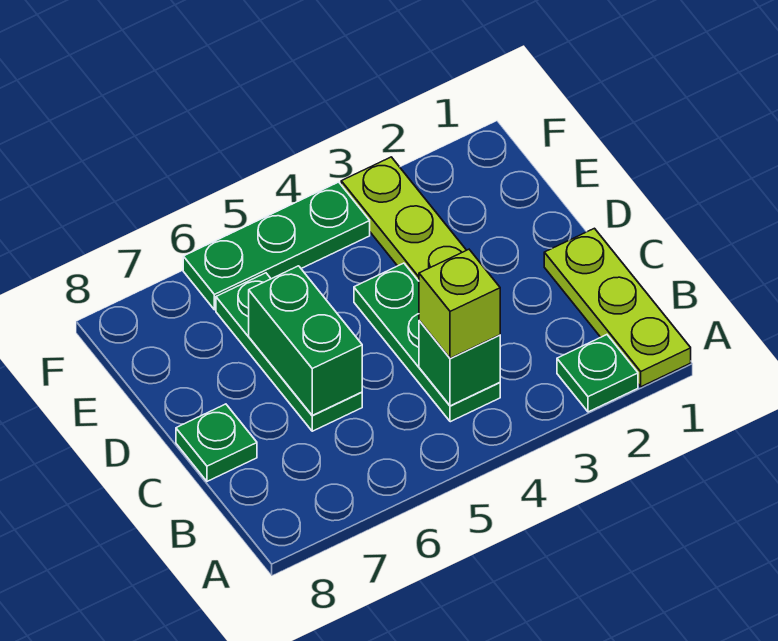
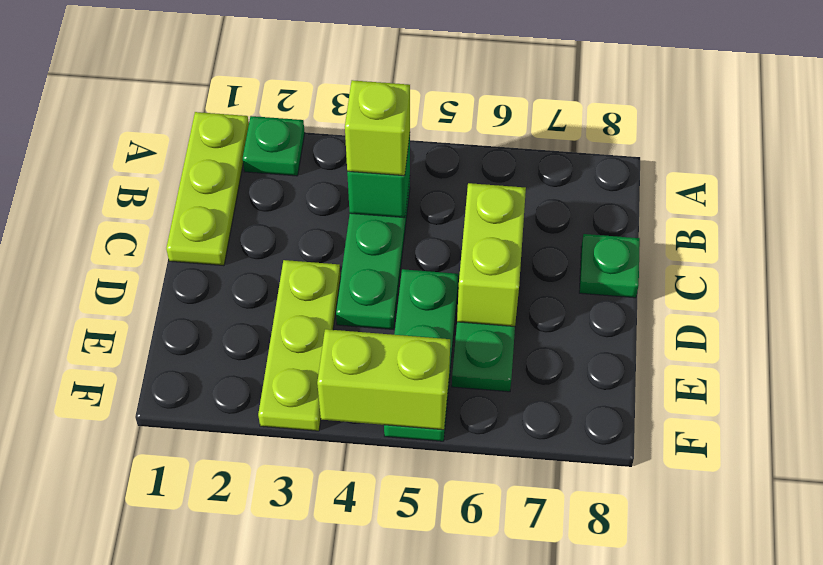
green 1x2 brick [249,266,362,415] -> lime 1x2 brick [457,183,526,326]
green 1x3 plate [183,182,370,310] -> green 1x3 plate turned to [384,269,459,441]
none -> lime 1x2 brick [317,329,450,430]

